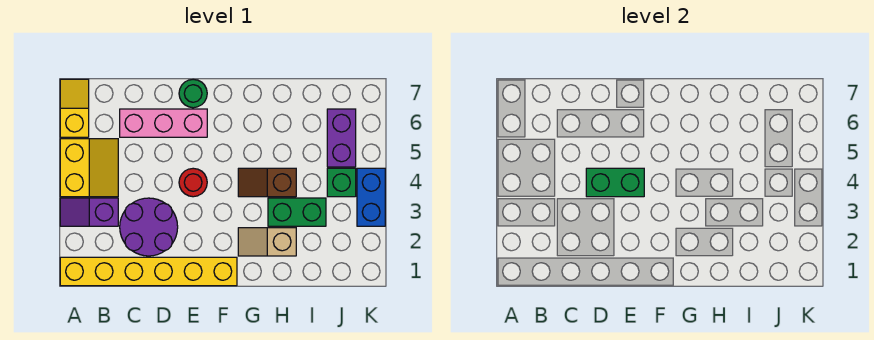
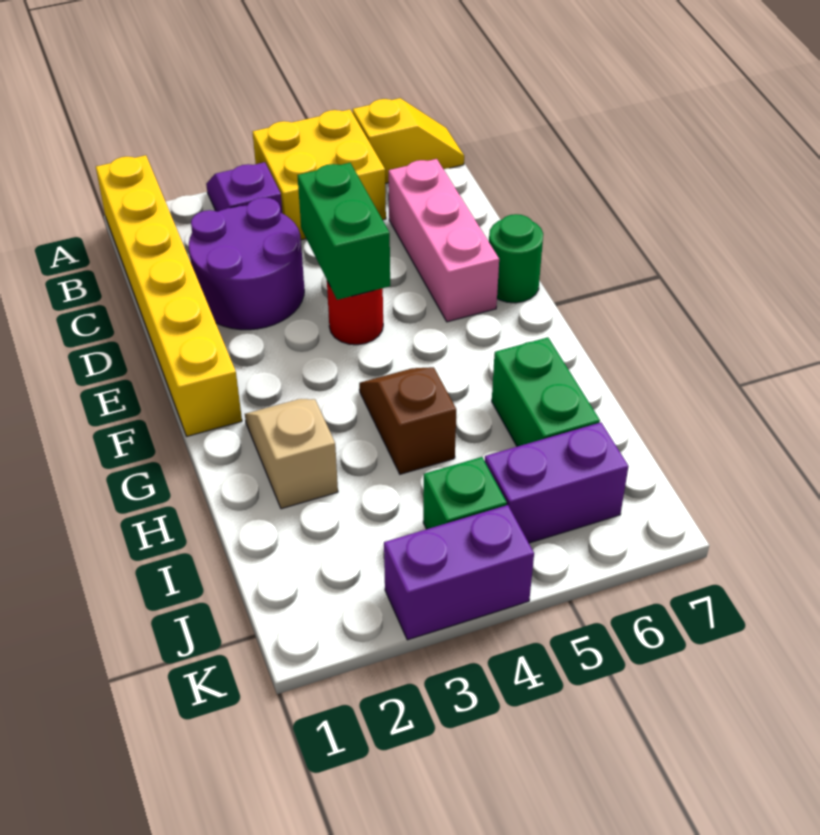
yellow 2x2 slope [60,139,118,197] -> yellow 2x2 brick [253,109,386,240]
green 1x2 brick [268,198,326,226] -> green 1x2 brick moved to [492,337,600,447]
blue 1x2 brick [357,168,385,226] -> purple 1x2 brick [384,505,534,640]

